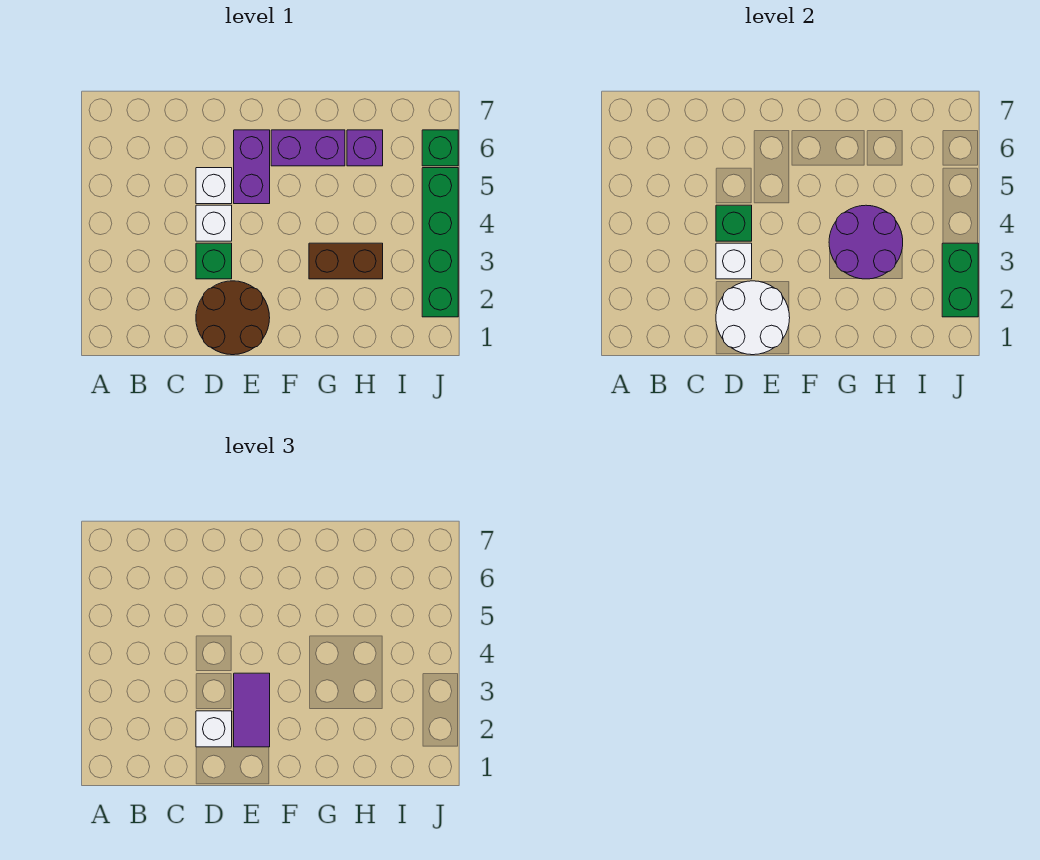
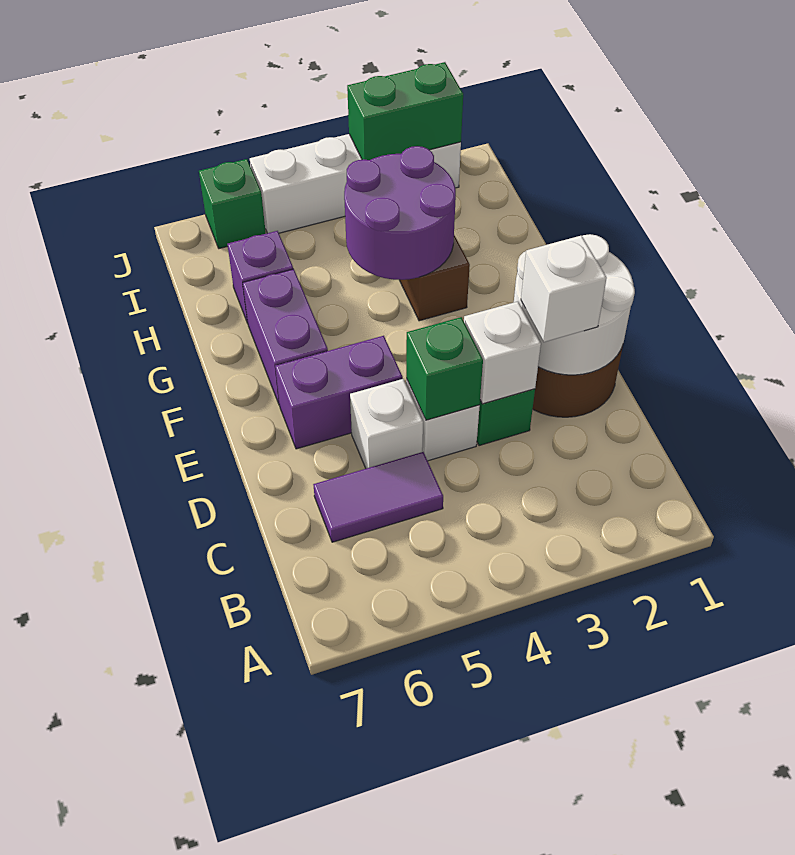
purple 1x2 tile [234,673,270,747] -> purple 1x2 tile moved to [313,452,443,542]
green 1x4 brick [422,168,458,317] -> white 1x4 brick [250,134,461,233]

